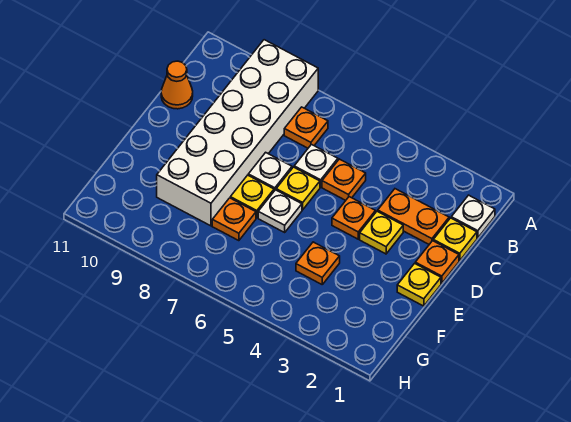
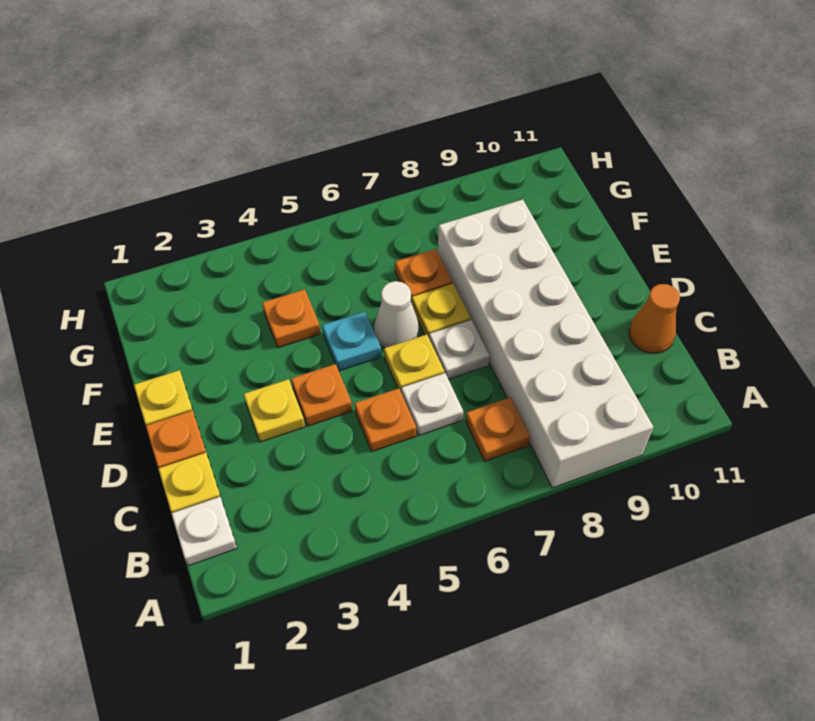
orange 1x2 plate [378,189,449,244] -> none
none -> cyan 1x1 plate [322,312,381,371]
white 1x1 plate [258,190,302,232] -> white 1x1 cone [374,281,419,348]

